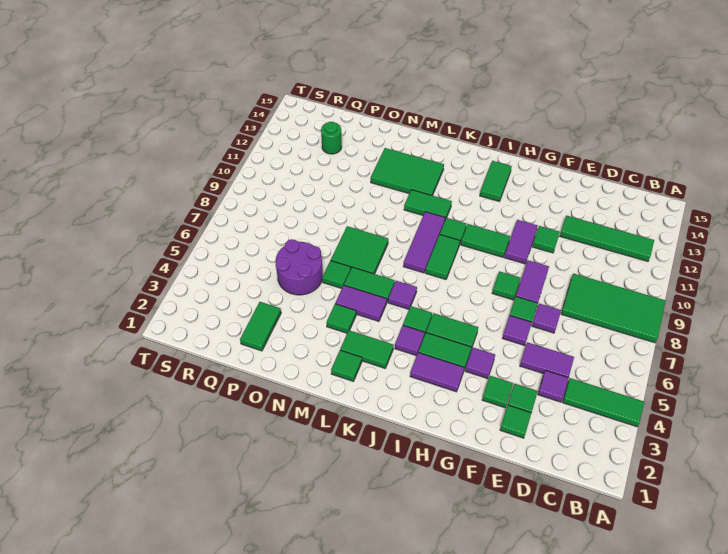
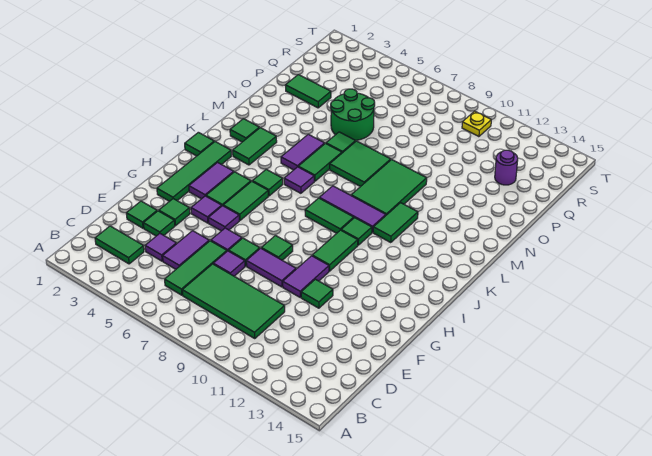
green 1x3 tile [563,378,644,427] -> green 1x3 tile moved to [165,241,227,295]
green 2x4 tile [561,273,666,343] -> green 2x4 tile turned to [182,264,285,338]
green 1x4 tile [560,215,654,261] -> green 1x4 tile moved to [157,142,231,201]
purple 1x2 tile [505,220,538,264] -> purple 1x2 tile turned to [283,256,329,297]
green 1x2 tile [480,161,512,201] -> green 1x2 tile moved to [95,226,144,264]
purple 1x1 tile [395,325,425,356] -> purple 1x1 tile moved to [208,206,239,231]
green 2x3 tile [371,148,444,195] -> green 2x3 tile moved to [351,160,427,215]
green 1x1 tile [327,304,356,333] -> green 1x1 tile moved to [185,132,214,156]
purple 2x2 round brick [276,239,323,295] -> green 2x2 round brick [331,89,375,140]
green 1x1 round brick [321,122,342,154] -> purple 1x1 round brick [495,150,518,185]
none -> yellow 1x1 plate [462,111,491,137]

